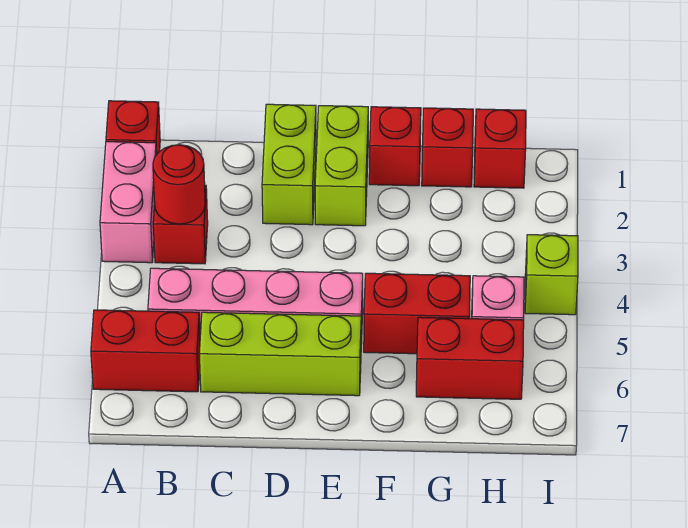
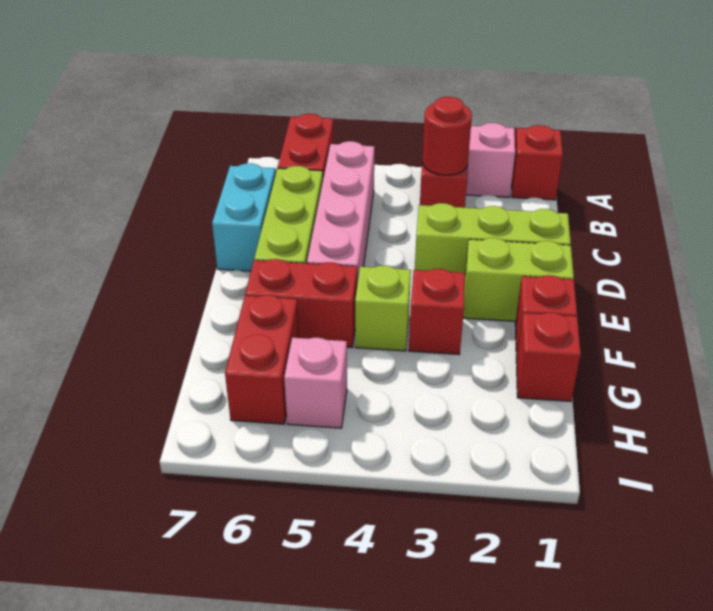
none -> cyan 1x2 brick [212,163,276,271]
lime 1x2 brick [262,104,316,225] -> lime 1x3 brick [415,203,571,273]
red 1x2 brick [364,273,470,354] -> red 1x2 brick turned to [245,259,357,348]
red 1x1 brick [474,109,526,188] -> red 1x1 brick moved to [409,269,465,354]
lime 1x1 brick [525,235,578,315] -> lime 1x1 brick moved to [355,266,411,351]

